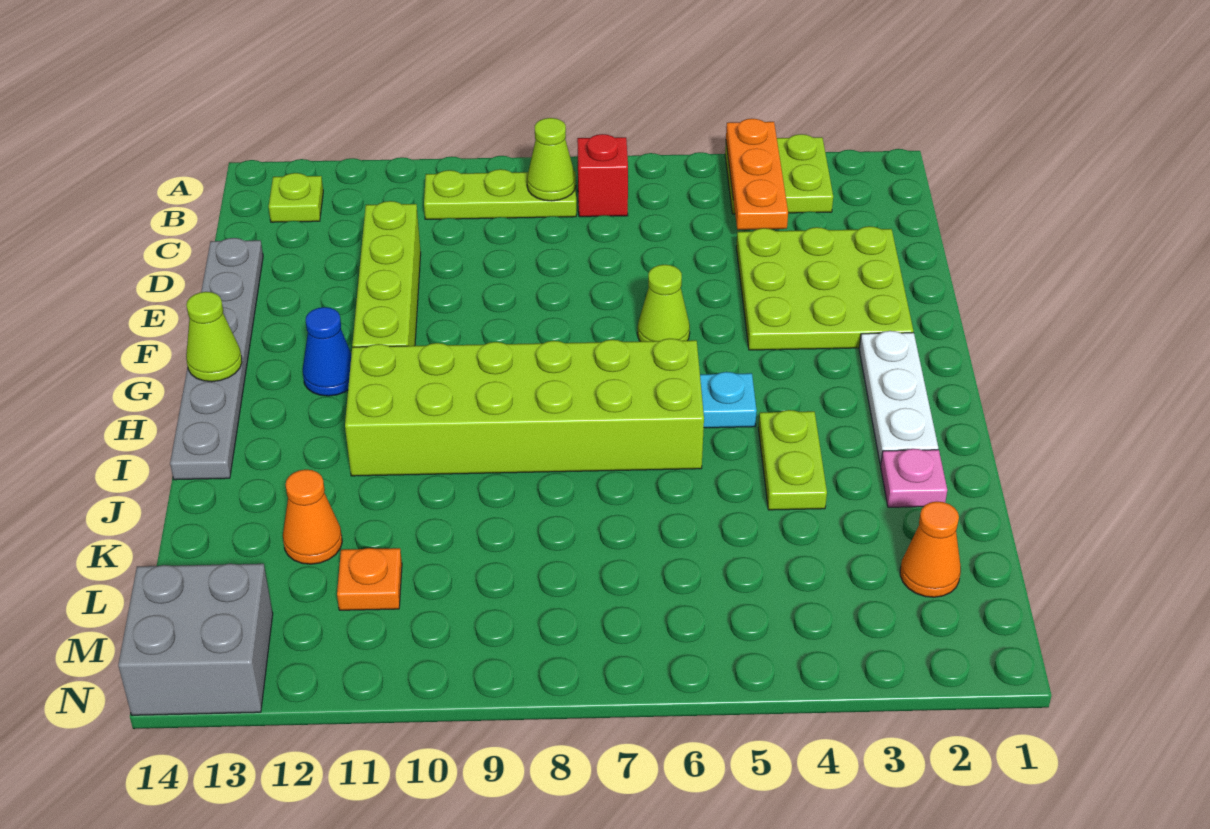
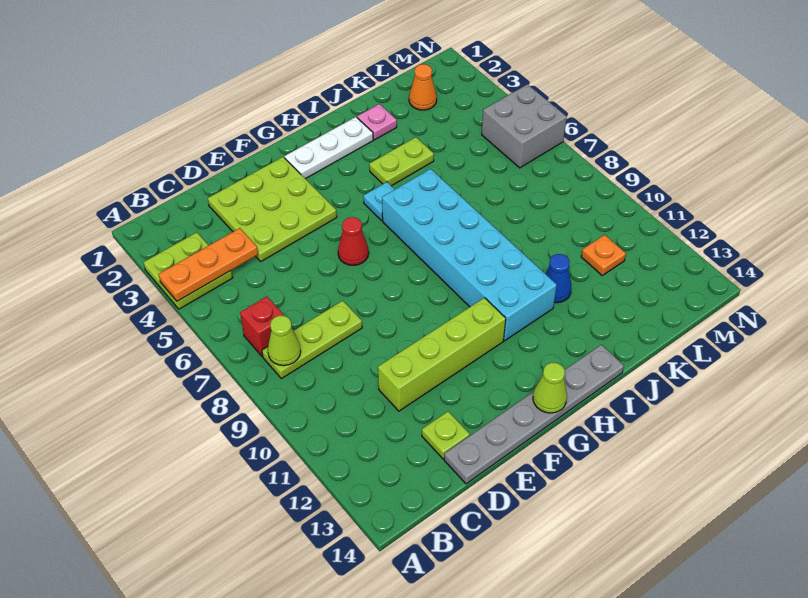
lime 1x3 plate [424,169,576,219] -> lime 1x3 plate turned to [262,301,362,379]
lime 1x1 plate [269,173,323,222] -> lime 1x1 plate moved to [422,411,470,459]
lime 1x1 cone [637,265,690,341] -> red 1x1 cone [338,217,369,265]
blue 1x1 cone [303,307,352,396] -> blue 1x1 cone moved to [546,254,571,303]
lime 2x6 brick [345,338,704,476] -> cyan 2x6 brick [382,169,557,341]
orange 1x1 cone [283,470,342,564] -> none
grey 2x2 brick [118,564,273,715] -> grey 2x2 brick moved to [482,84,567,168]

